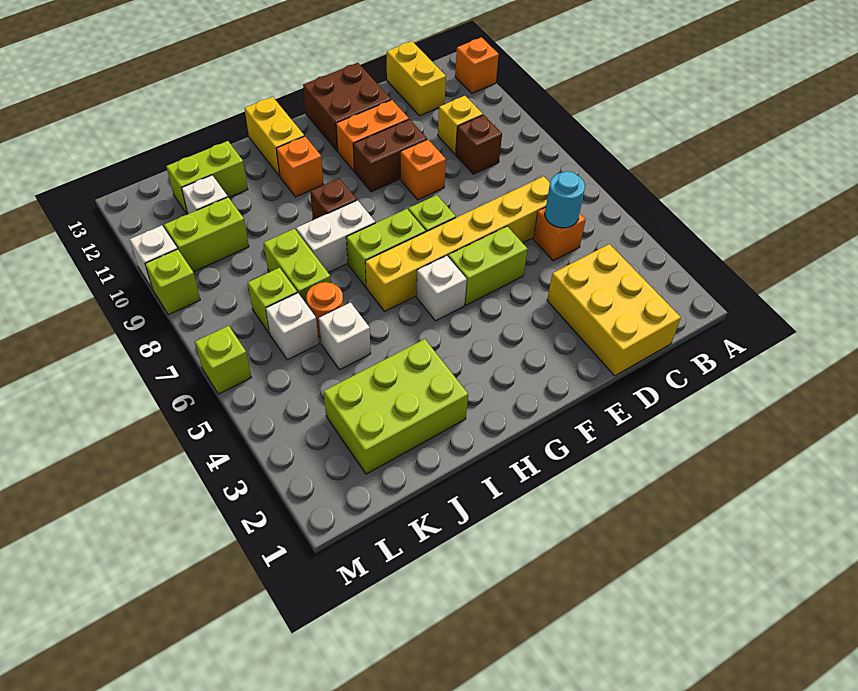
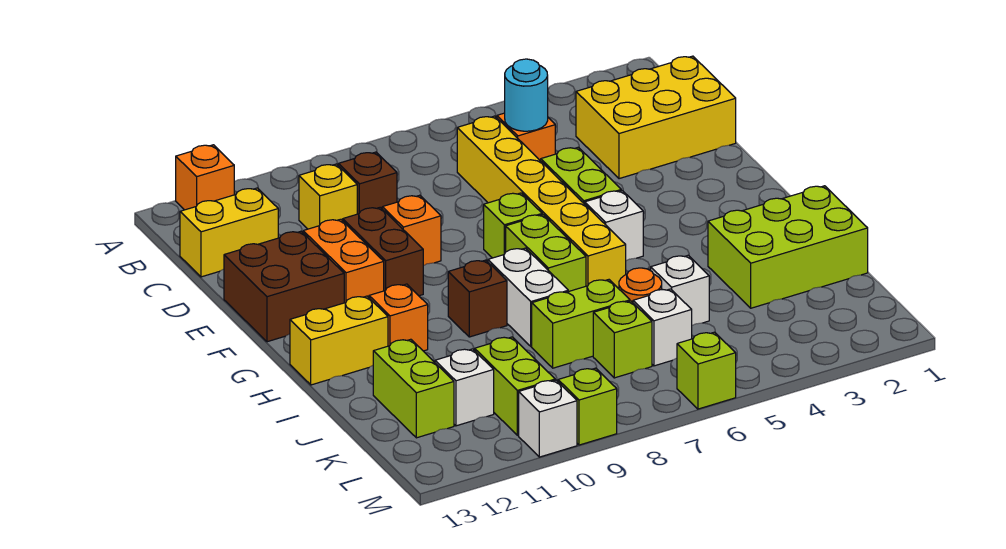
lime 2x3 brick [324,339,468,474] -> lime 2x3 brick turned to [708,186,868,308]

